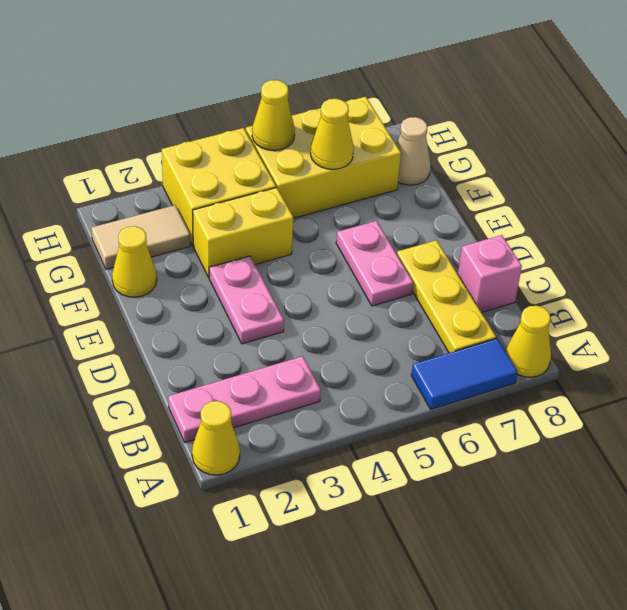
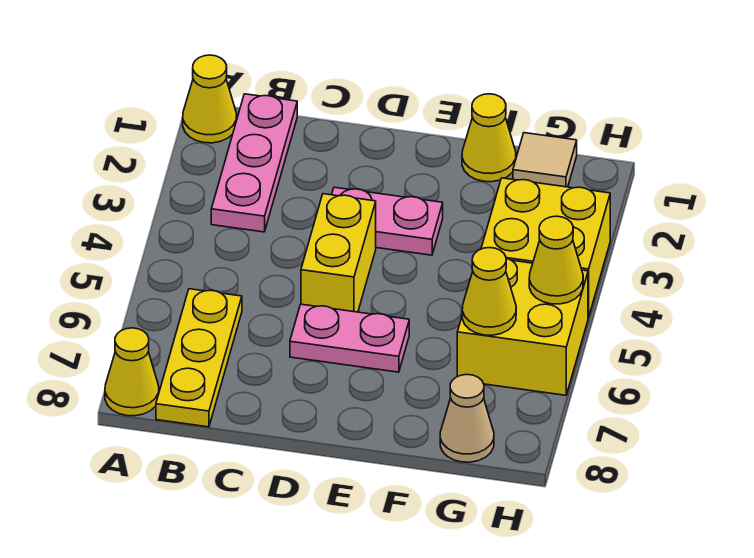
blue 1x2 tile [411,339,517,409] -> none
yellow 1x3 plate [397,240,496,353] -> yellow 1x3 plate turned to [156,289,242,427]
pink 1x1 brick [458,235,522,313] -> none
yellow 1x2 brick [193,188,293,277] -> yellow 1x2 brick moved to [301,194,376,312]
tan 1x2 tile [91,205,190,269] -> tan 1x1 tile [513,133,577,187]
yellow 2x3 brick [246,97,401,218] -> yellow 2x2 brick [457,258,588,395]

